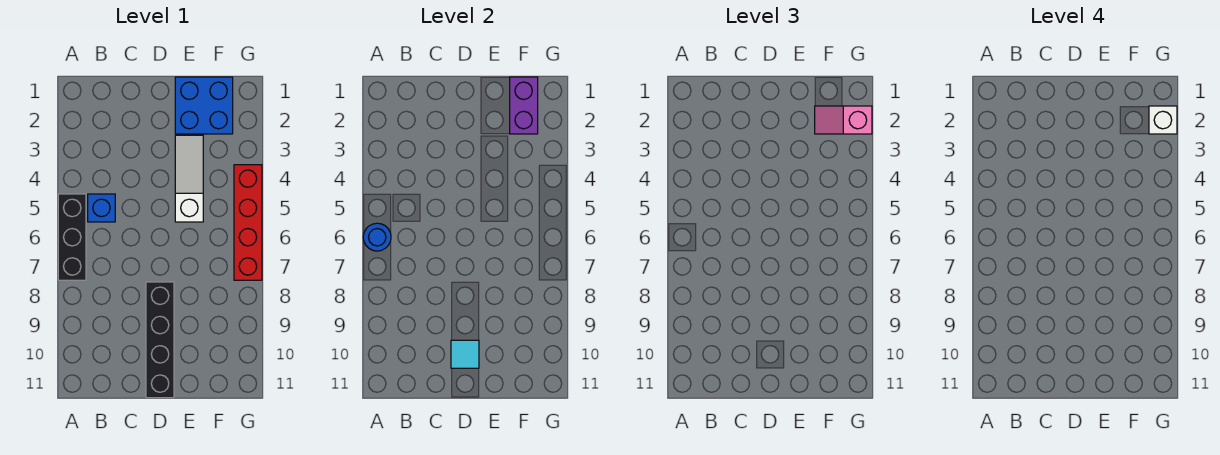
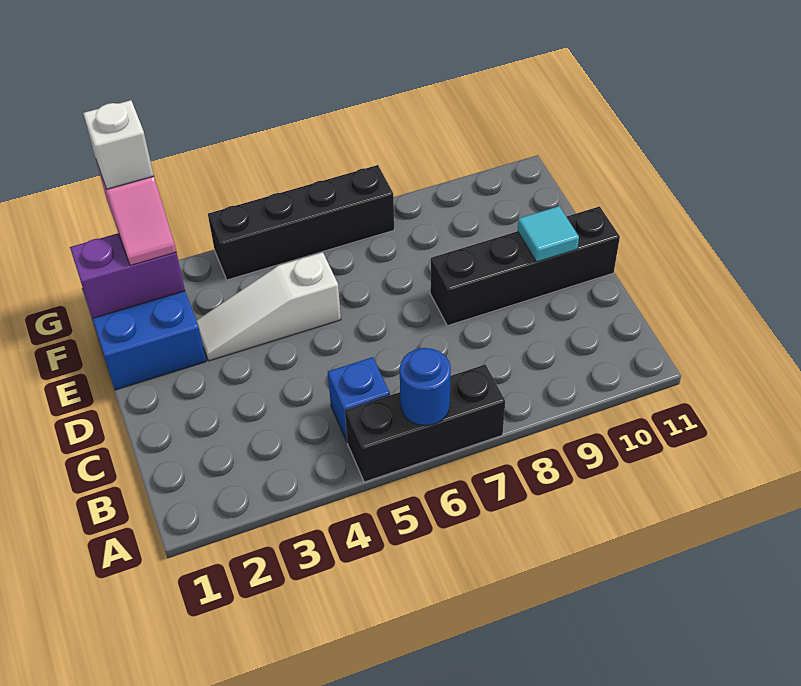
red 1x4 brick [234,165,262,280] -> black 1x4 brick [208,165,394,280]

